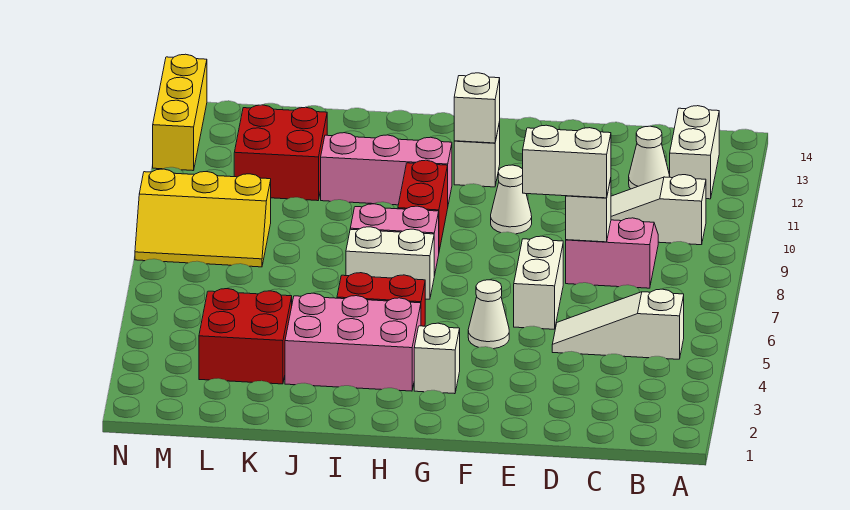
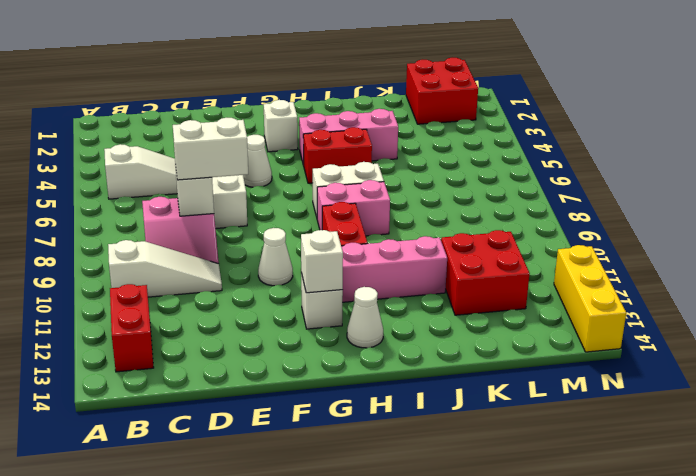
white 1x2 brick [670,106,719,199] -> red 1x2 brick [110,284,154,372]
white 1x1 cone [629,126,670,189] -> white 1x1 cone moved to [347,287,383,348]
pink 2x3 brick [285,293,421,391] -> pink 1x3 brick [299,109,398,166]
red 2x2 brick [199,289,292,384] -> red 2x2 brick moved to [406,58,478,124]
yellow 2x3 slope [135,169,271,267] -> none

